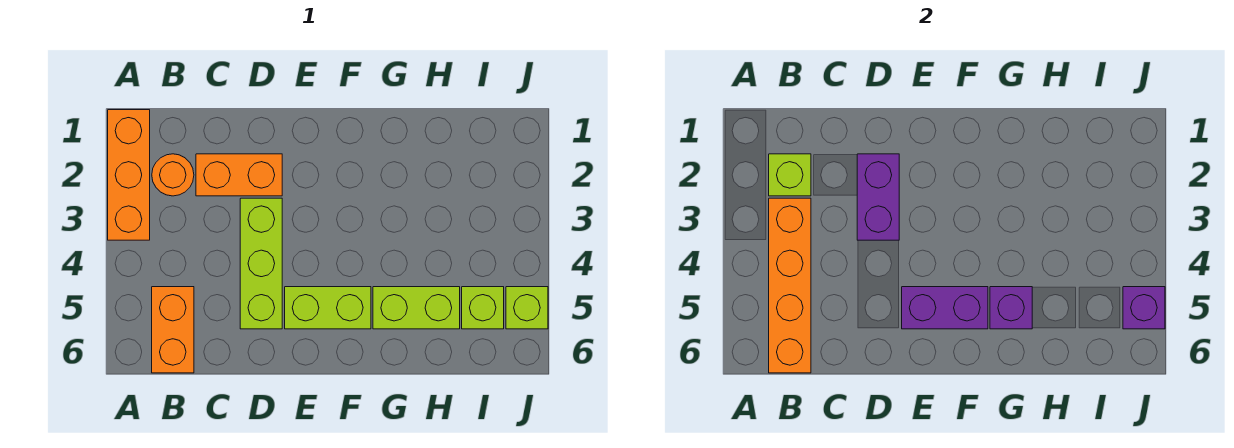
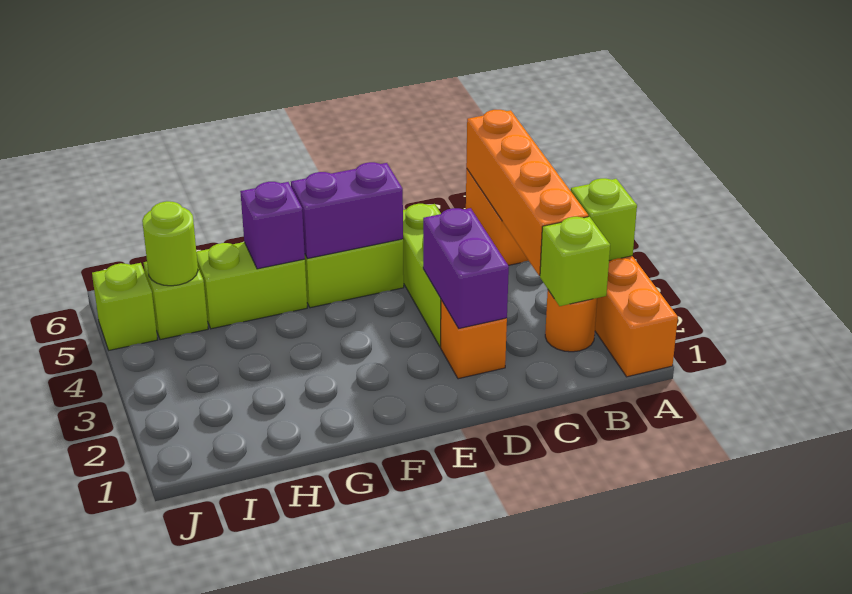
none -> lime 1x1 brick [571,178,637,261]
orange 1x2 brick [196,154,282,196] -> orange 1x1 brick [441,300,507,379]
none -> lime 1x1 round brick [142,201,198,286]
purple 1x1 brick [1123,287,1165,329] -> none

